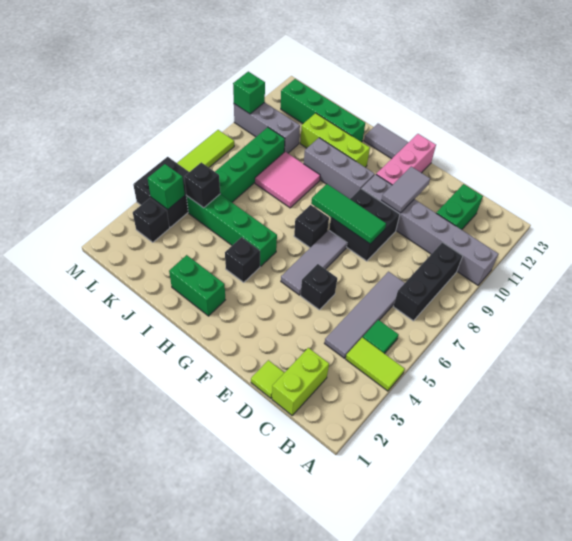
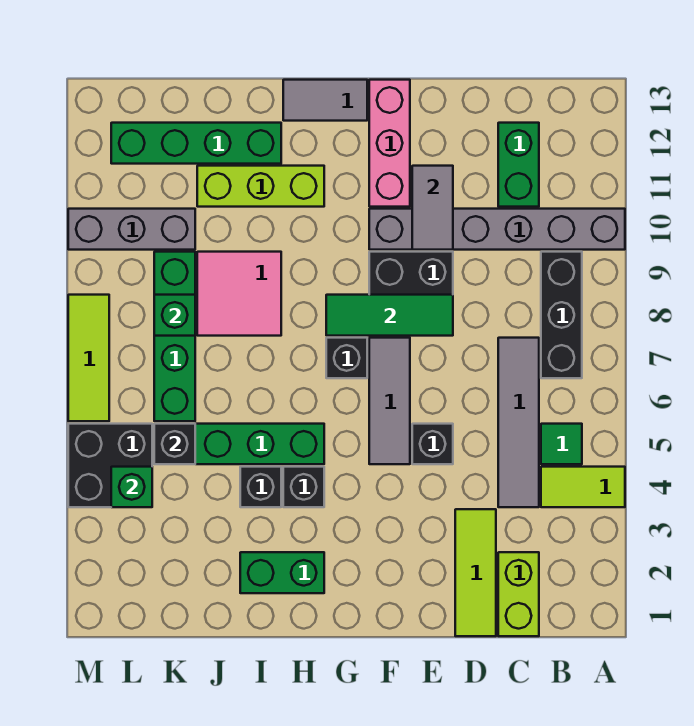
lime 1x1 tile [251,360,284,398] -> lime 1x3 tile [455,509,496,636]
grey 1x3 brick [304,138,375,199] -> none
black 1x1 brick [133,198,170,242] -> black 1x1 brick moved to [240,467,281,507]
green 1x1 brick [233,72,265,114] -> green 1x1 brick moved to [154,295,195,336]

